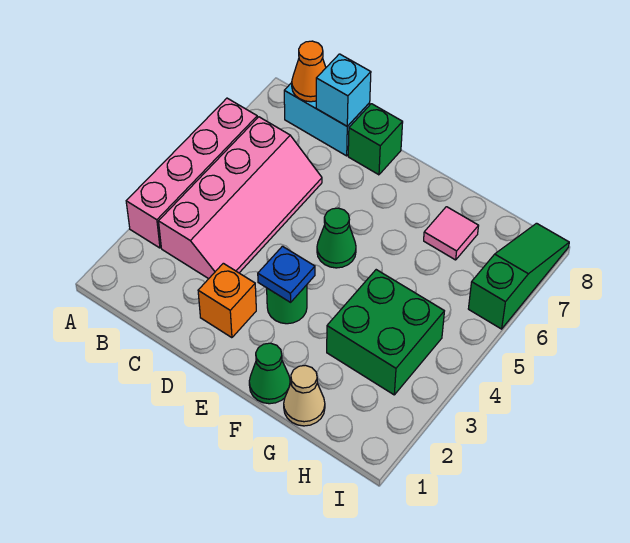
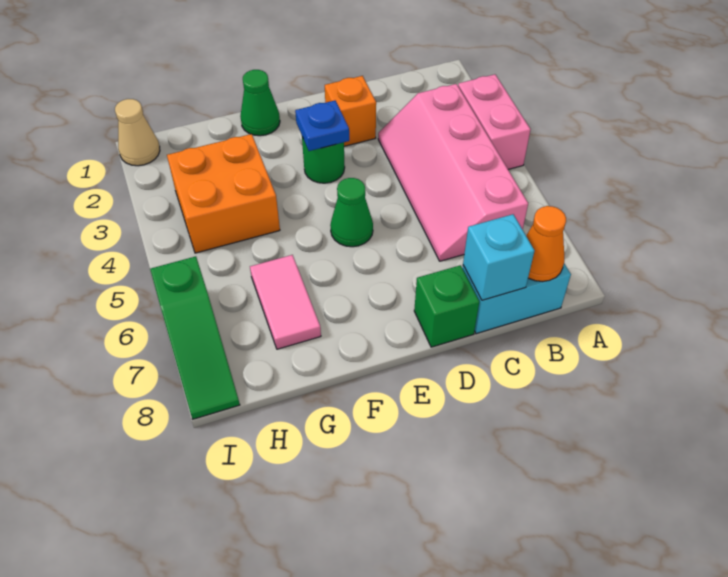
pink 1x4 brick [126,98,257,248] -> pink 1x2 brick [458,74,531,169]
tan 1x1 cone [284,365,325,426] -> tan 1x1 cone moved to [115,99,160,166]
green 2x2 brick [327,270,444,395] -> orange 2x2 brick [167,134,280,253]
pink 1x1 tile [424,207,478,260] -> pink 1x2 tile [250,255,321,349]

